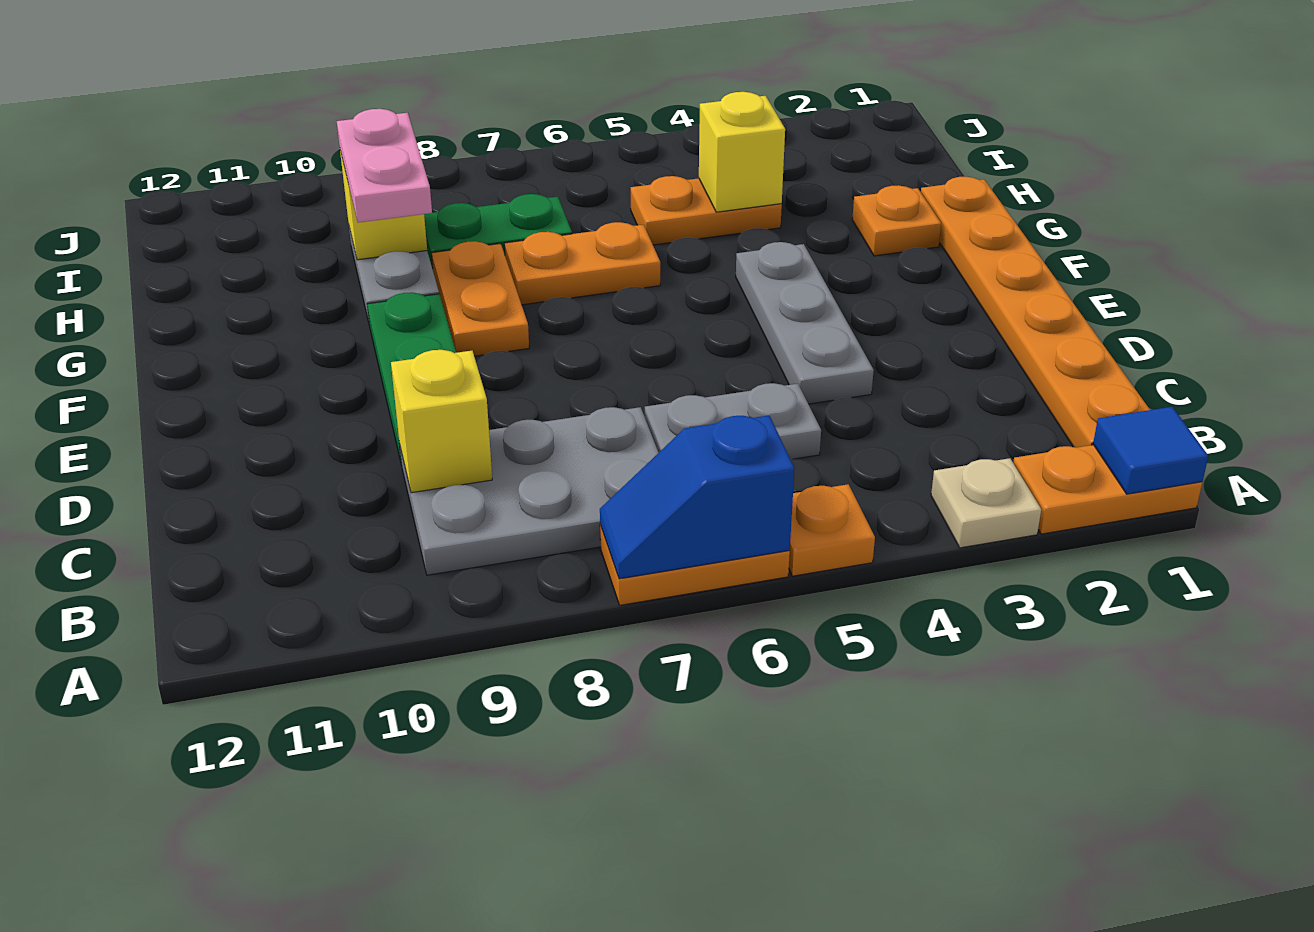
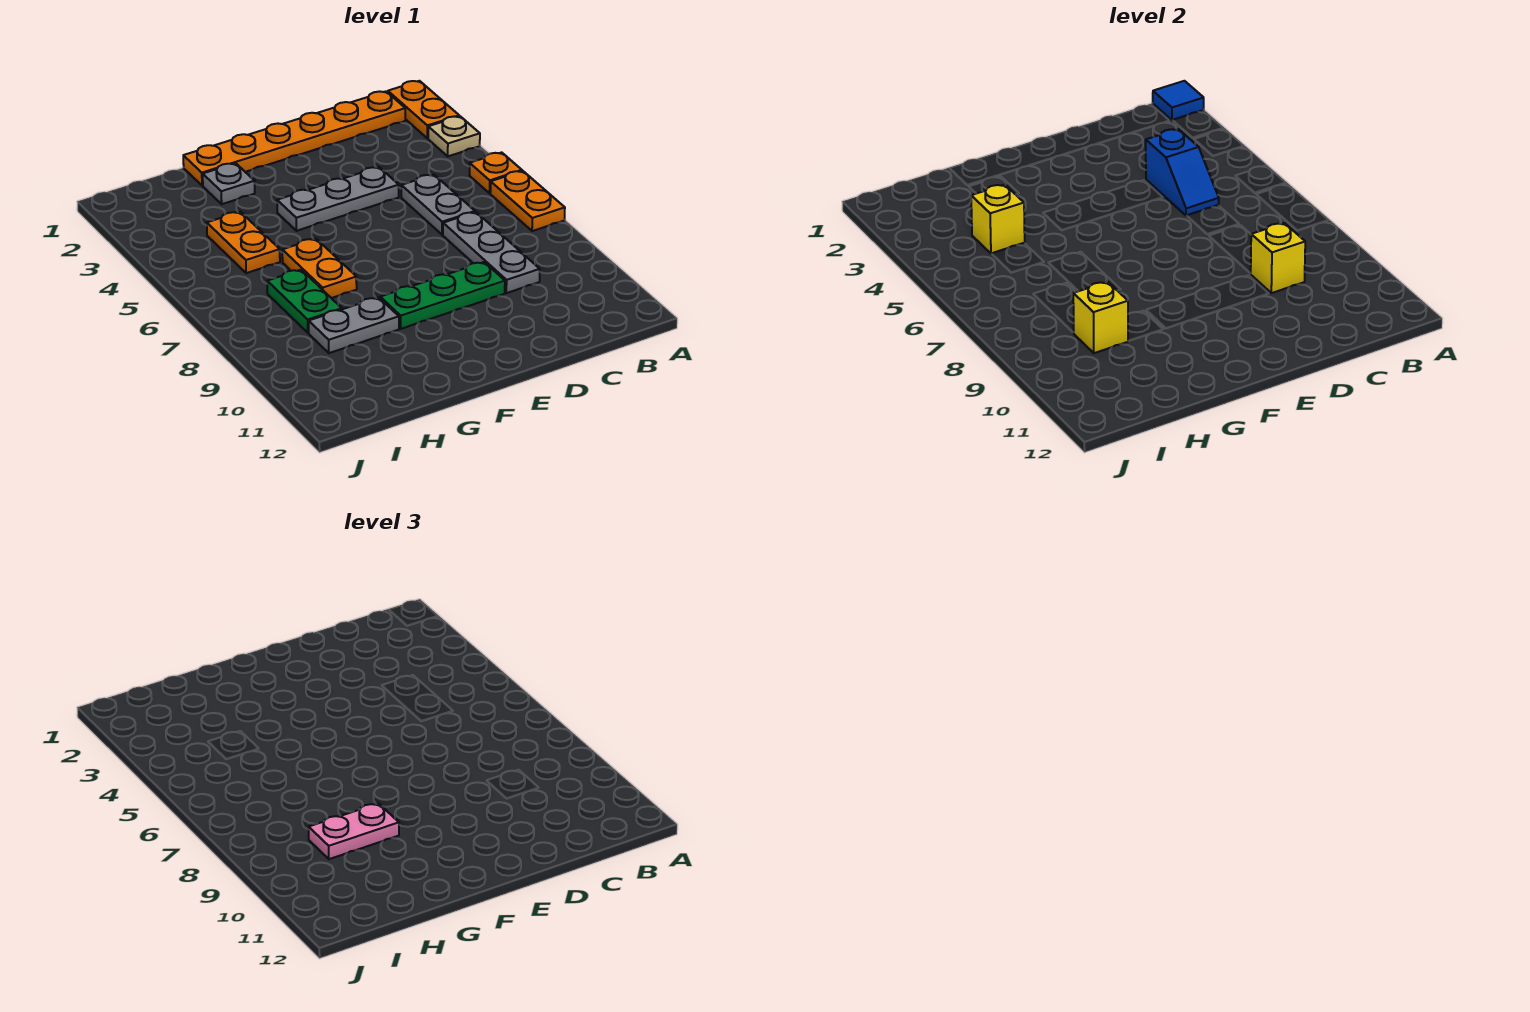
blue 1x2 slope [600,415,795,579] -> blue 1x2 slope moved to [1146,129,1219,216]
grey 2x3 plate [400,407,659,575] -> grey 1x3 plate [443,212,540,293]
orange 1x2 plate [432,241,529,356] -> none
orange 1x1 plate [852,185,941,256] -> grey 1x1 plate [203,163,255,204]

